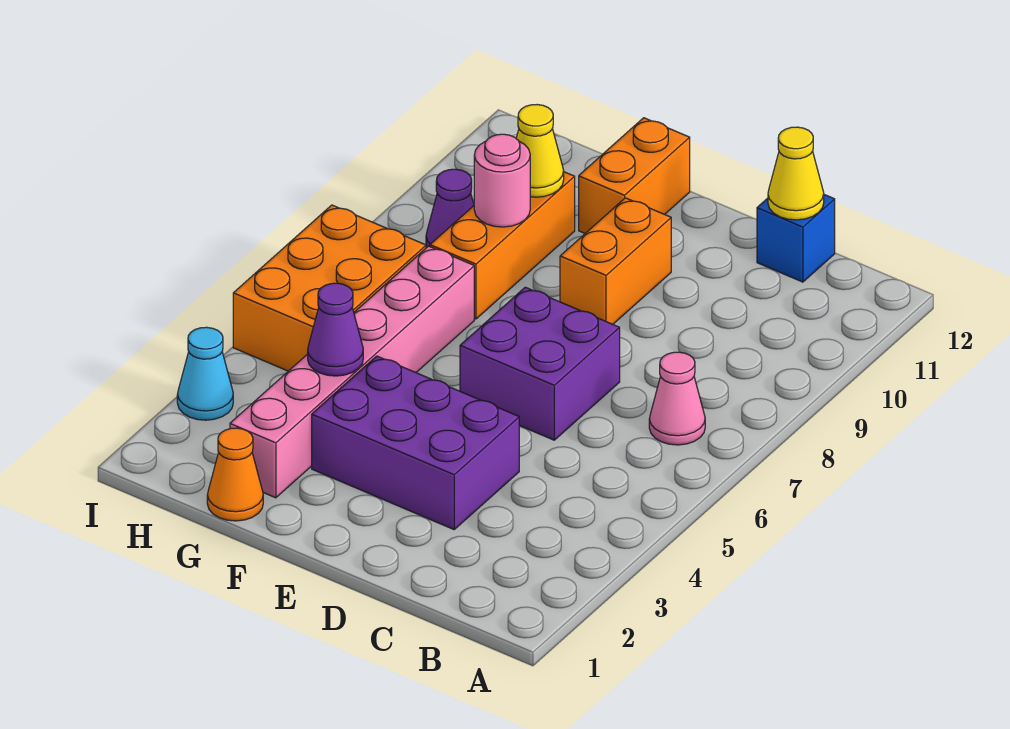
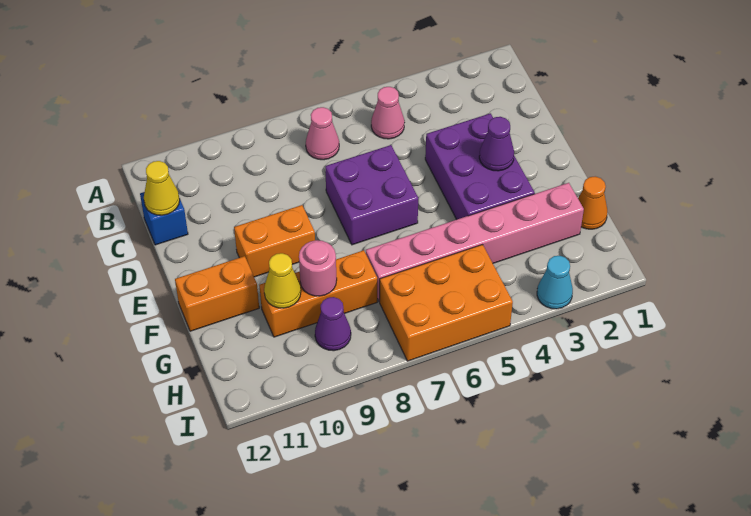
none -> pink 1x1 cone [371,87,405,139]
purple 1x1 cone [308,283,363,376] -> purple 1x1 cone moved to [479,117,514,171]

